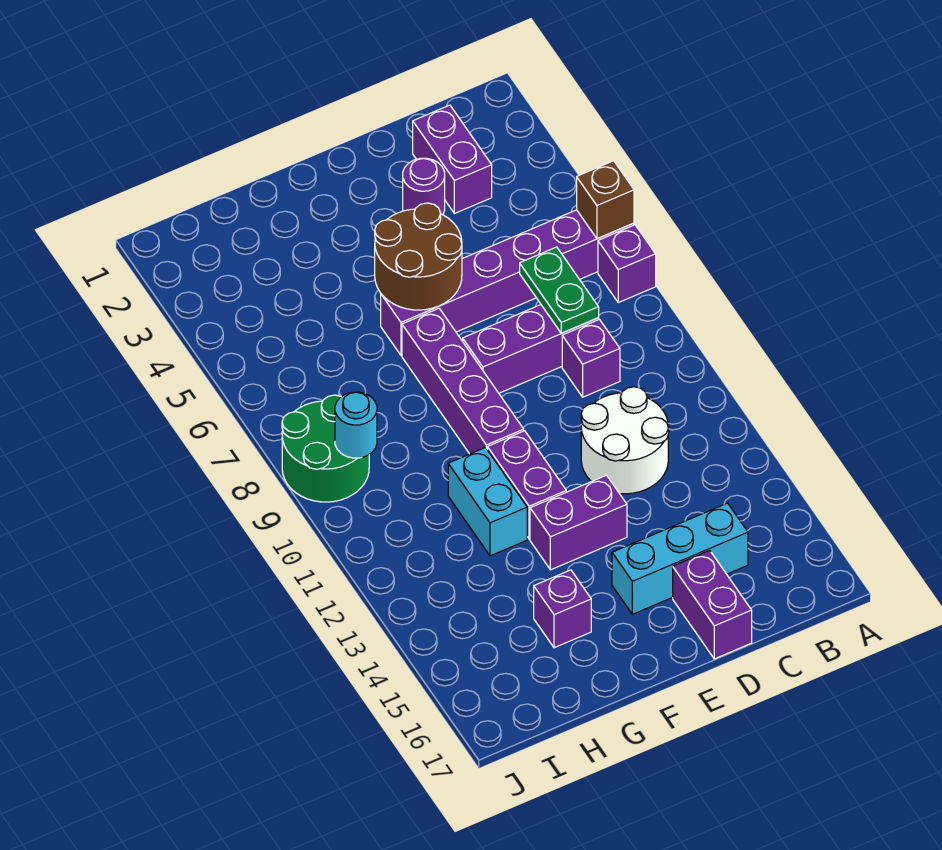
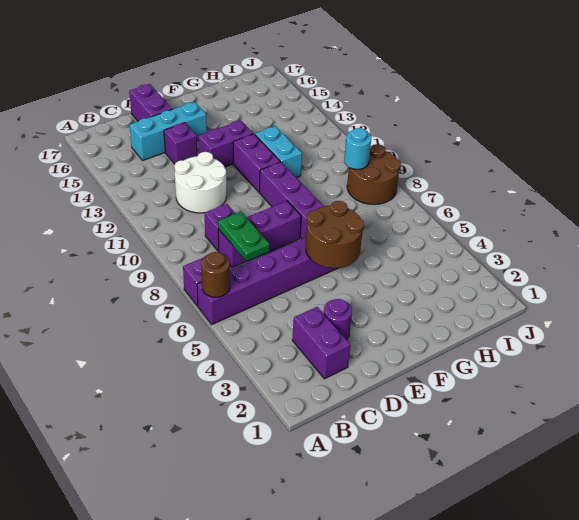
brown 1x1 brick [577,161,634,239] -> brown 1x1 round brick [201,252,230,297]
purple 1x1 brick [534,570,591,648] -> purple 1x1 brick moved to [164,123,197,164]
green 2x2 round brick [282,395,369,502] -> brown 2x2 round brick [347,144,401,204]

